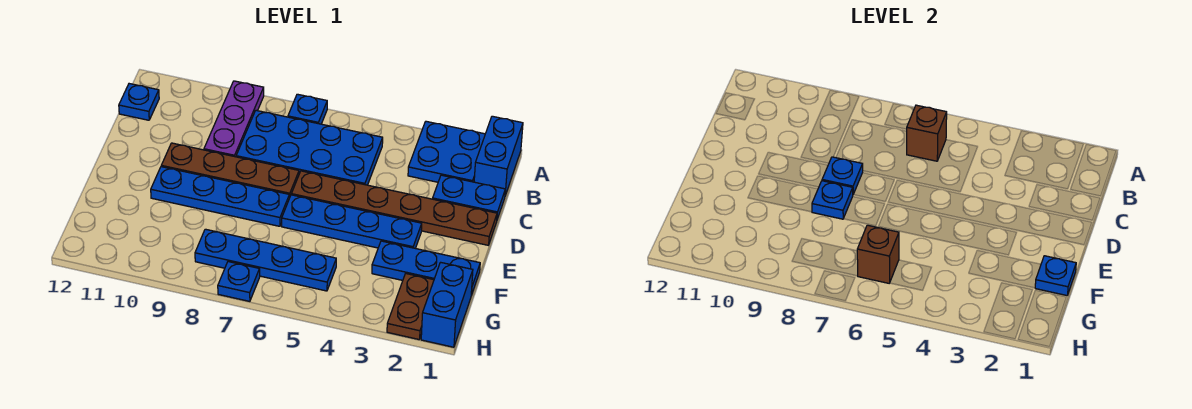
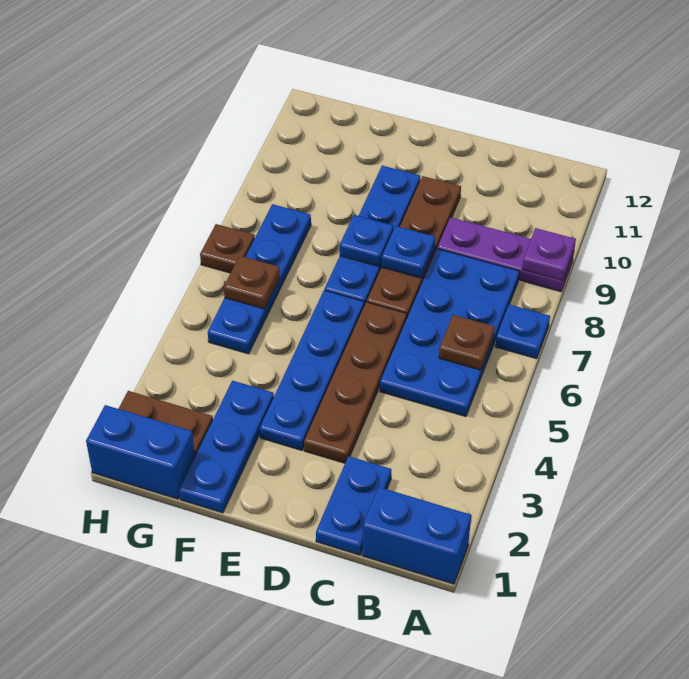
blue 2x2 plate [408,121,485,182] -> none
none -> purple 1x1 plate [522,228,576,280]
brown 1x1 brick [907,105,947,161] -> brown 1x1 plate [439,315,495,370]
blue 1x1 plate [119,84,159,120] -> none
brown 1x6 plate [291,171,497,245] -> brown 1x4 plate [304,302,407,463]
blue 1x1 plate [1035,256,1076,295] -> none
brown 1x1 brick [857,225,899,284] -> brown 1x1 plate [224,256,280,309]
blue 1x1 plate [218,262,260,301] -> brown 1x1 plate [200,224,255,273]

